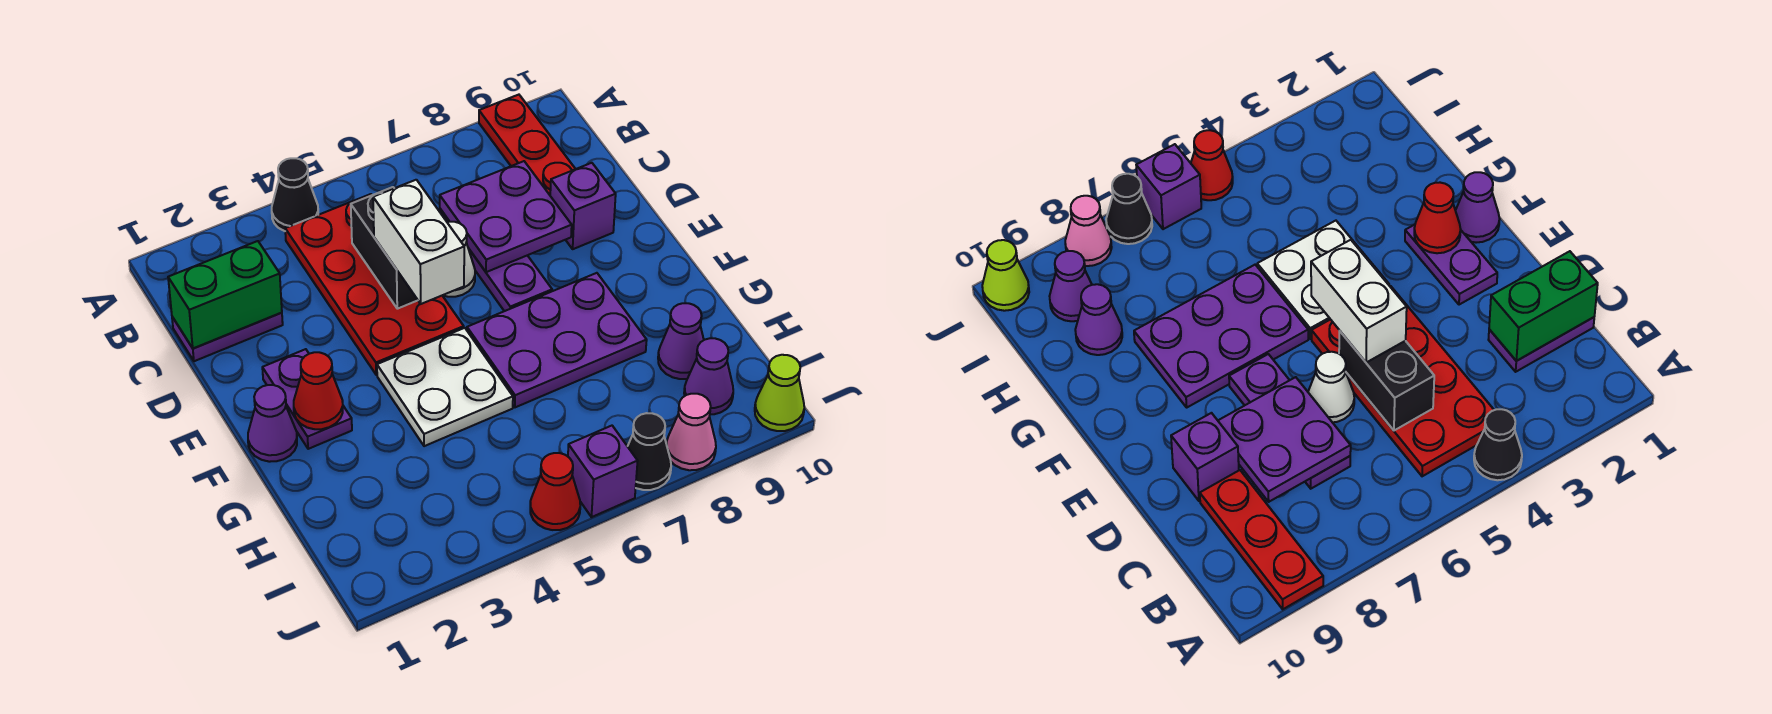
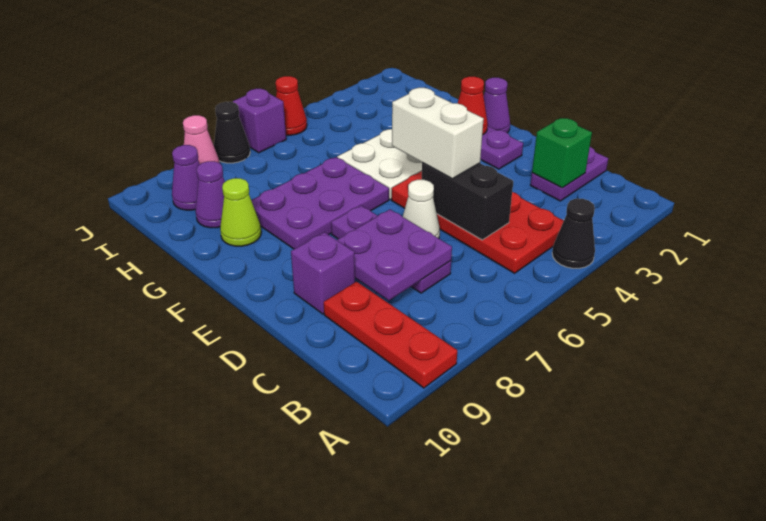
green 1x2 brick [168,241,282,349] -> green 1x1 brick [532,118,592,188]
lime 1x1 cone [755,355,804,431] -> lime 1x1 cone moved to [220,178,261,246]

